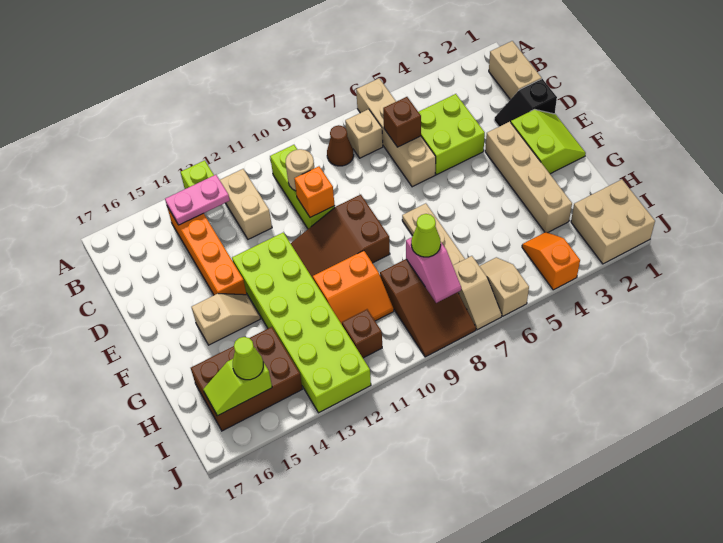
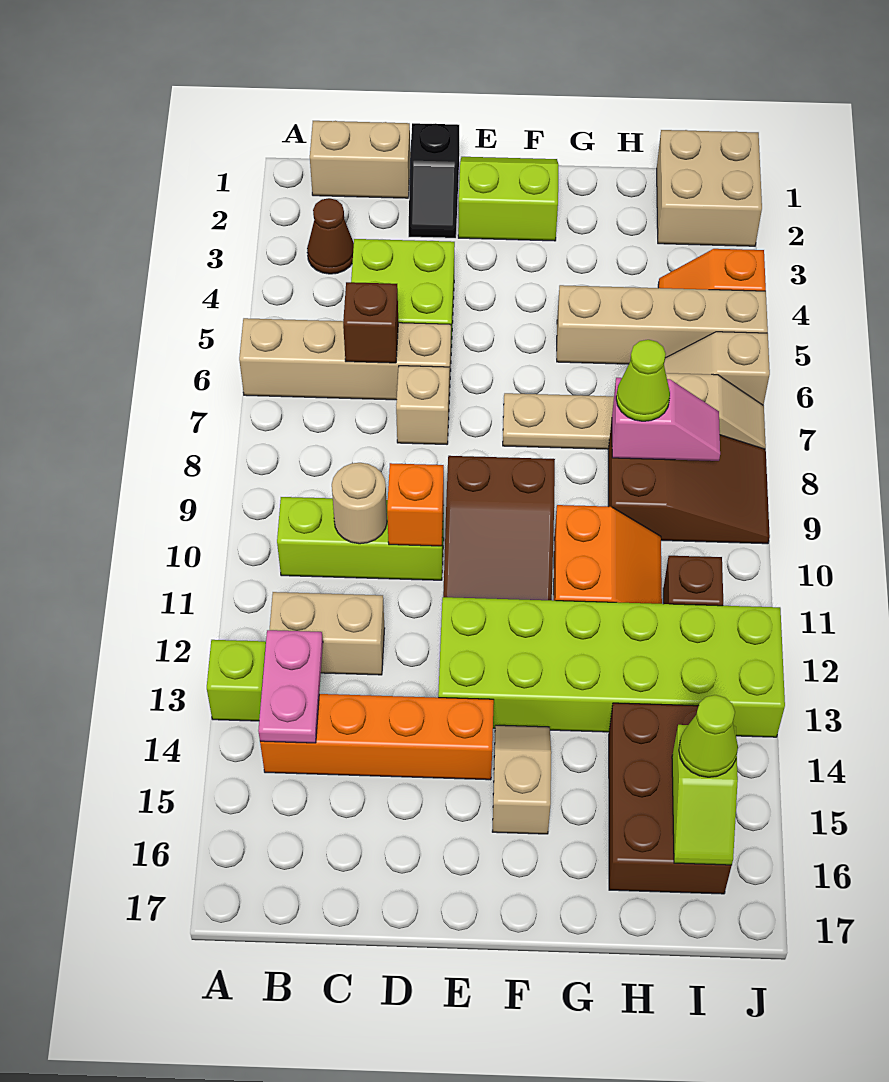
tan 1x1 brick [345,109,383,158] -> tan 1x1 brick moved to [396,366,449,444]
brown 1x1 cone [327,125,354,166] -> brown 1x1 cone moved to [307,198,354,274]
tan 1x4 brick [485,122,572,232] -> tan 1x4 brick moved to [557,285,768,364]

